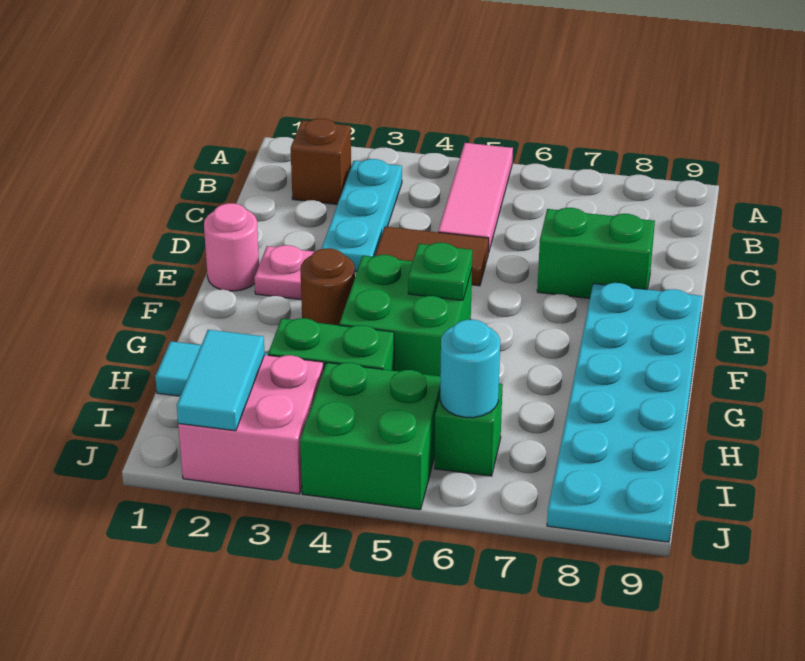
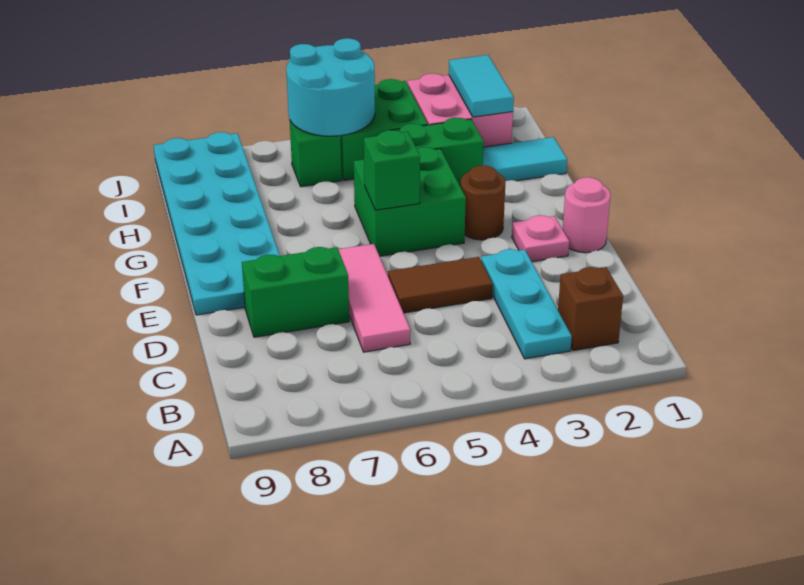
pink 1x3 tile [438,143,513,253] -> pink 1x3 tile moved to [338,244,410,352]
green 1x1 plate [408,243,472,300] -> green 1x1 brick [364,130,420,210]
cyan 1x1 round brick [440,320,500,418] -> cyan 2x2 round brick [286,38,375,136]

